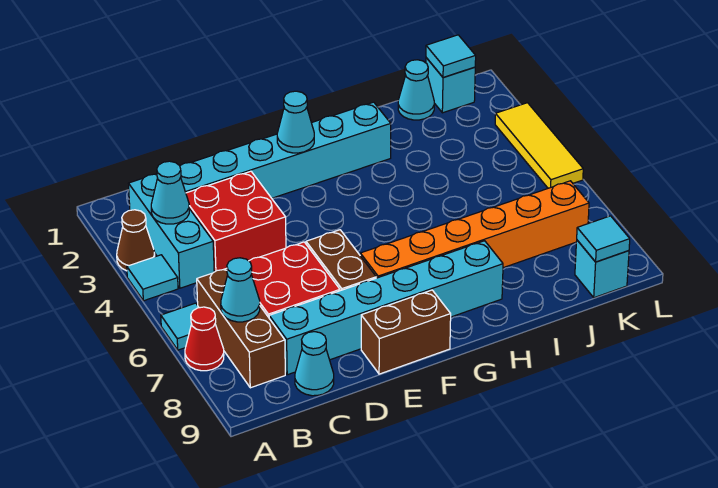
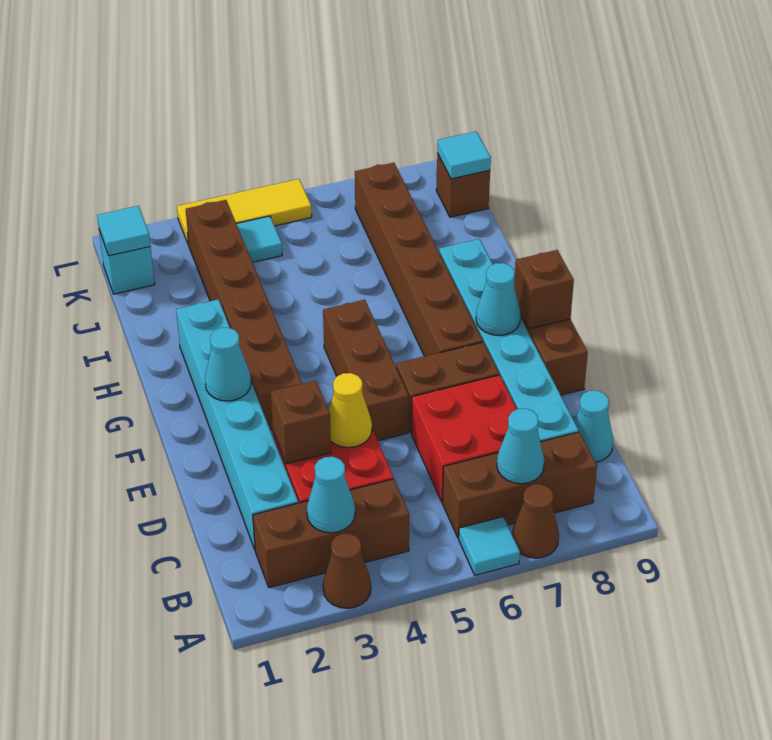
cyan 1x1 tile [127,255,178,301] -> cyan 1x1 tile moved to [237,216,282,262]
red 1x1 cone [185,307,224,371] -> brown 1x1 cone [512,484,559,558]
cyan 1x3 brick [129,174,214,288] -> brown 1x3 brick [253,479,409,588]
none -> brown 1x1 brick [271,381,331,464]
none -> yellow 1x1 cone [329,373,372,448]
none -> brown 1x3 brick [323,300,409,441]
none -> brown 1x6 brick [186,200,302,430]
orange 1x6 brick [360,181,589,278] -> brown 1x6 brick [355,163,483,356]
none -> brown 1x1 brick [514,250,574,329]
cyan 1x1 cone [398,60,434,120] -> cyan 1x1 cone moved to [476,263,521,335]
cyan 1x1 brick [575,240,629,298] -> brown 1x1 brick [436,153,490,217]

